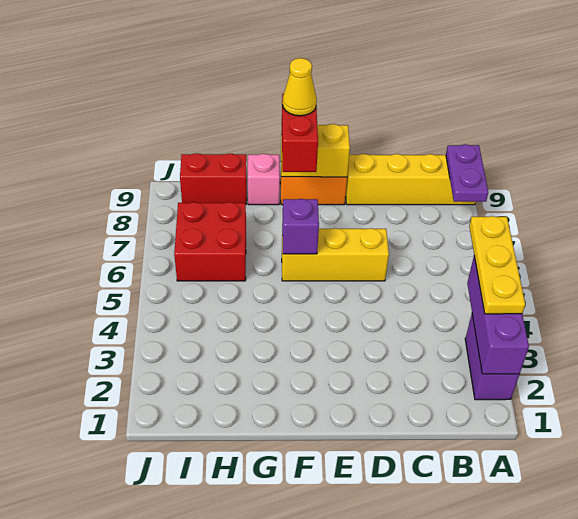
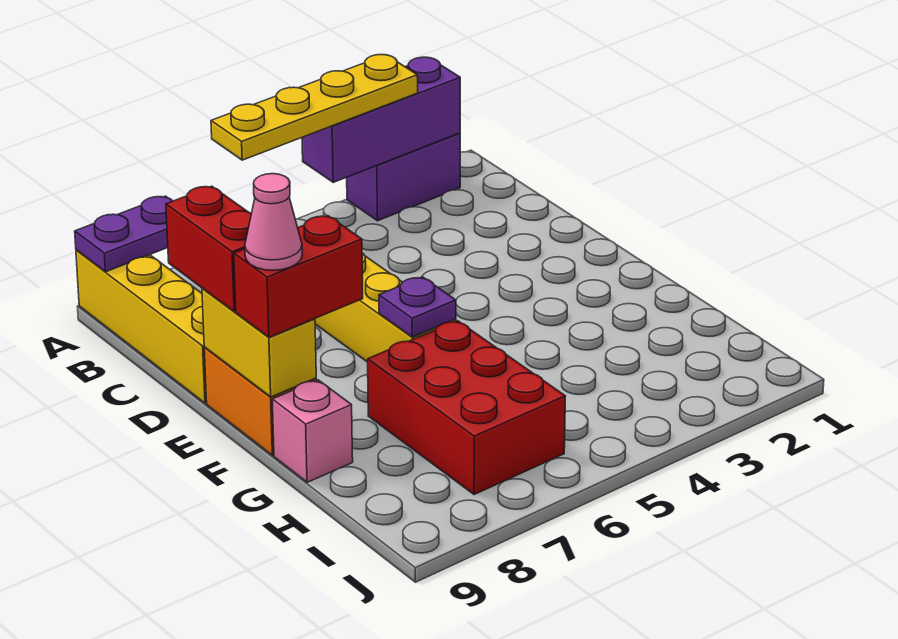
yellow 1x3 plate [469,216,525,314] -> yellow 1x4 plate [211,55,418,160]
purple 1x1 brick [282,199,319,254] -> purple 1x1 plate [379,277,456,337]
yellow 1x1 cone [283,58,317,116] -> pink 1x1 cone [245,174,302,270]
red 2x2 brick [174,202,246,281] -> red 2x3 brick [368,321,565,495]
red 1x2 brick [180,153,247,203] -> red 1x2 brick moved to [166,186,251,312]

